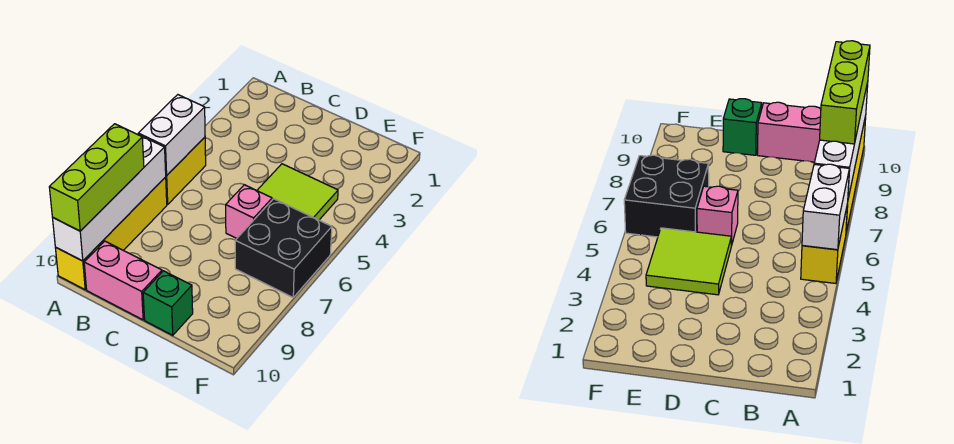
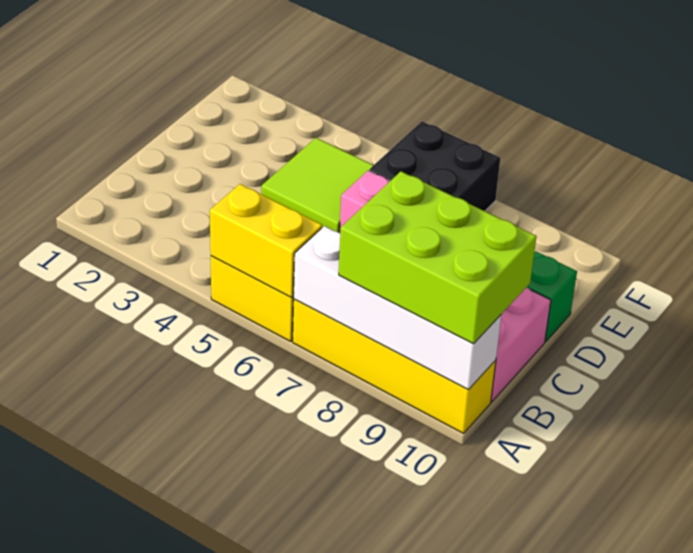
white 1x2 brick [138,95,205,176] -> yellow 1x2 brick [210,184,322,297]
lime 1x3 brick [49,124,144,231] -> lime 2x3 brick [339,172,537,344]

